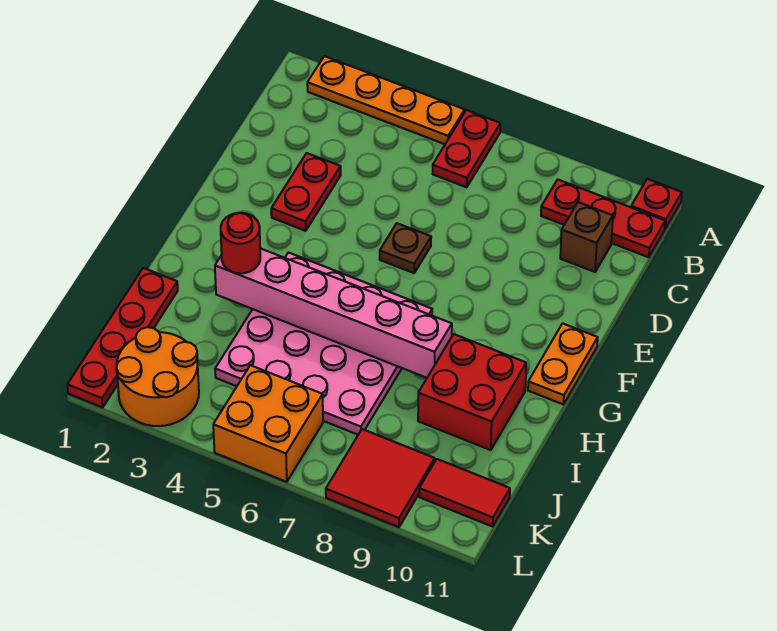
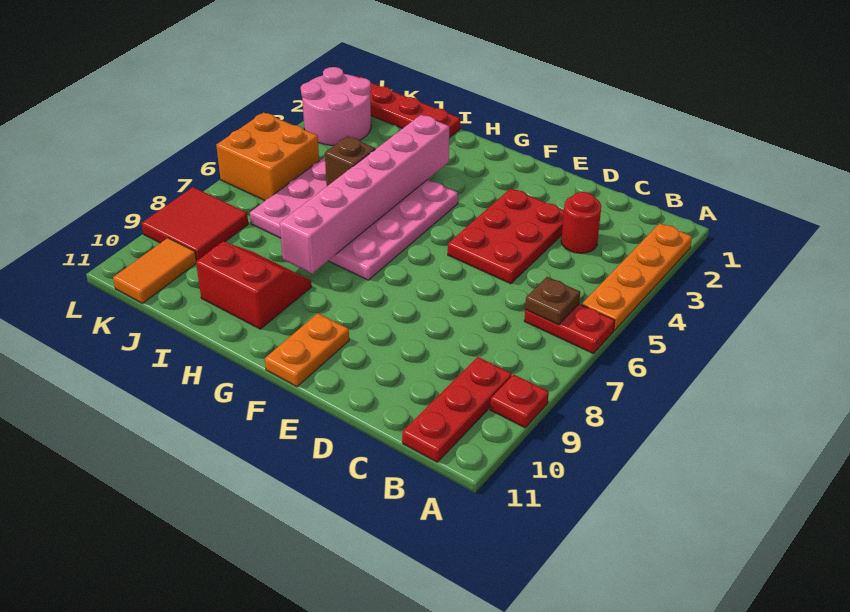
red 1x1 plate [631,179,682,228] -> red 1x1 plate moved to [490,375,549,428]
brown 1x1 brick [560,202,613,272] -> brown 1x1 brick moved to [325,136,375,186]
red 1x2 plate [271,153,341,231] -> red 2x3 plate [448,188,564,284]
brown 1x1 plate [380,223,431,273] -> brown 1x1 plate moved to [525,277,580,325]
orange 1x2 plate [528,323,598,404] -> orange 1x2 plate turned to [265,313,349,387]
red 1x1 round brick [221,213,260,273] -> red 1x1 round brick moved to [561,192,601,253]
red 2x2 brick [418,334,526,450] -> red 2x2 slope [196,242,312,329]
orange 2x2 round brick [116,327,199,426] -> pink 2x2 round brick [301,67,371,146]
red 1x2 tile [419,459,510,527] -> orange 1x2 tile [113,238,196,303]

